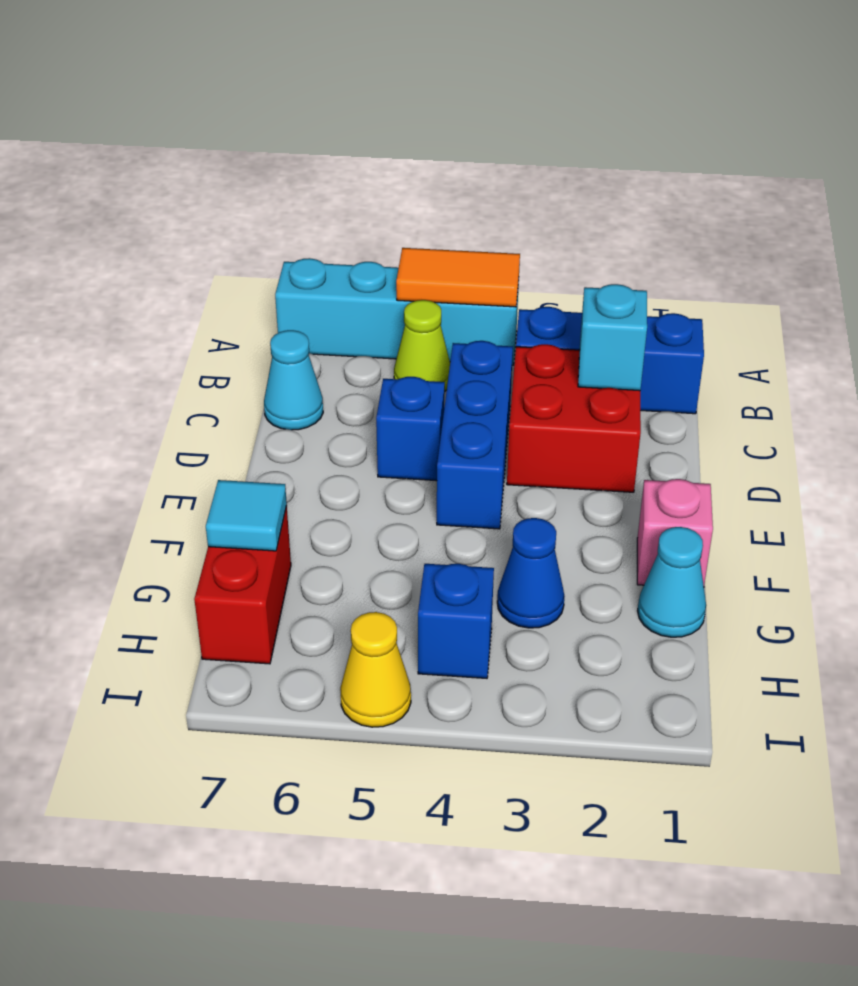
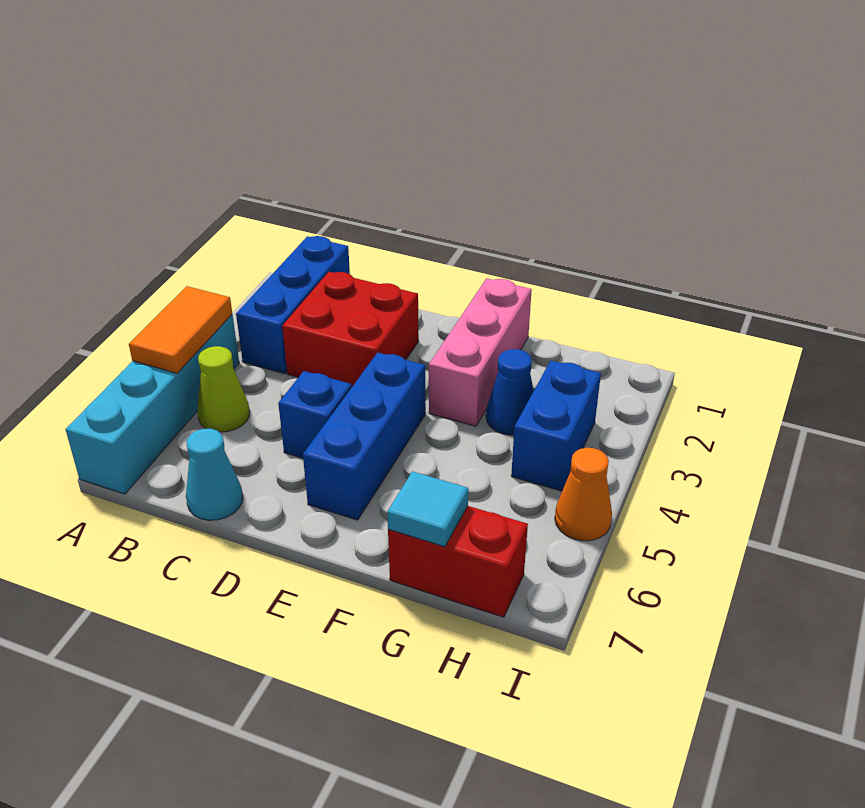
cyan 1x1 brick [578,284,647,391] -> none
blue 1x3 brick [437,341,513,529] -> blue 1x3 brick turned to [303,353,426,520]
pink 1x1 brick [637,479,713,585] -> pink 1x3 brick [429,278,532,426]
cyan 1x1 cone [638,527,706,637] -> none
blue 1x1 brick [418,564,494,678] -> blue 1x2 brick [511,361,601,491]
yellow 1x1 cone [340,612,411,727] -> orange 1x1 cone [555,448,612,541]

